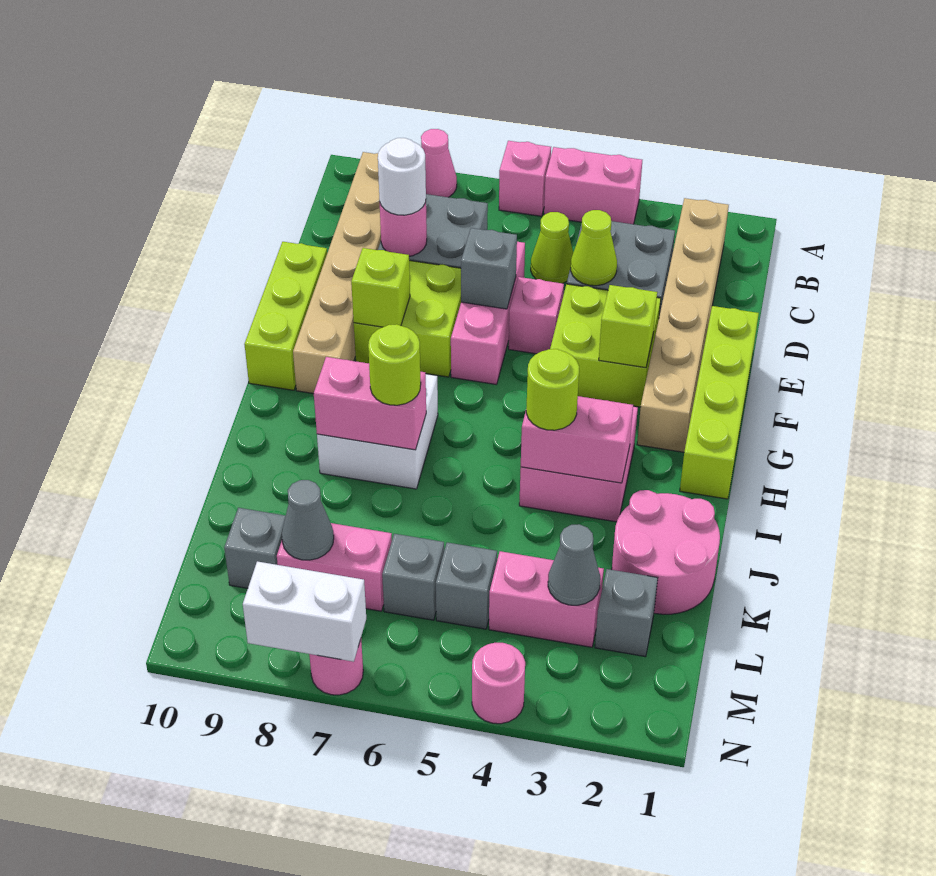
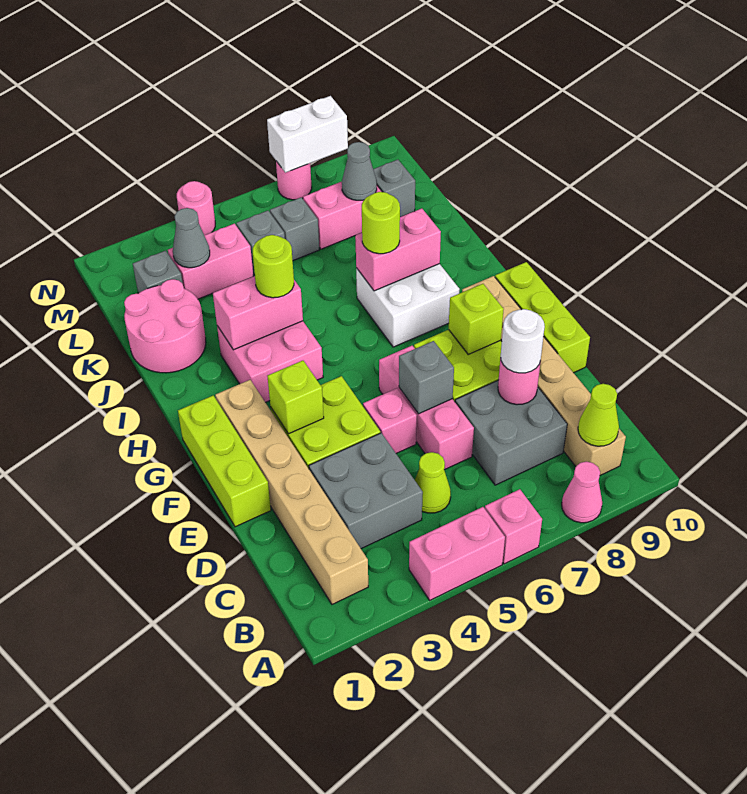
lime 1x1 cone [571,210,617,286] -> lime 1x1 cone moved to [578,384,619,446]
lime 1x4 brick [680,306,759,499] -> lime 1x3 brick [178,396,271,527]

